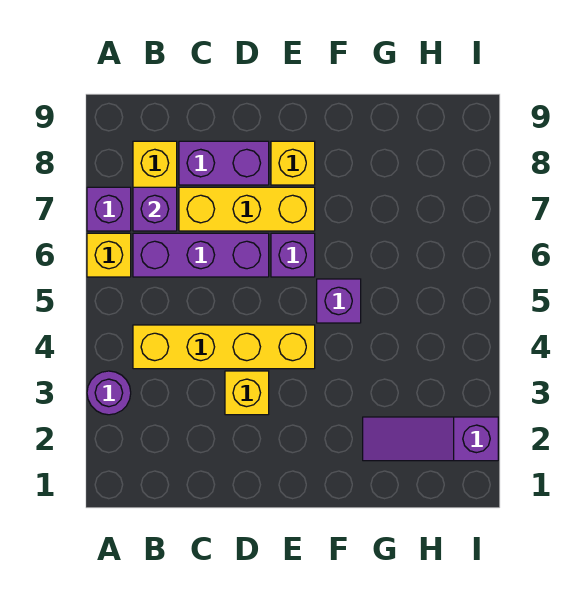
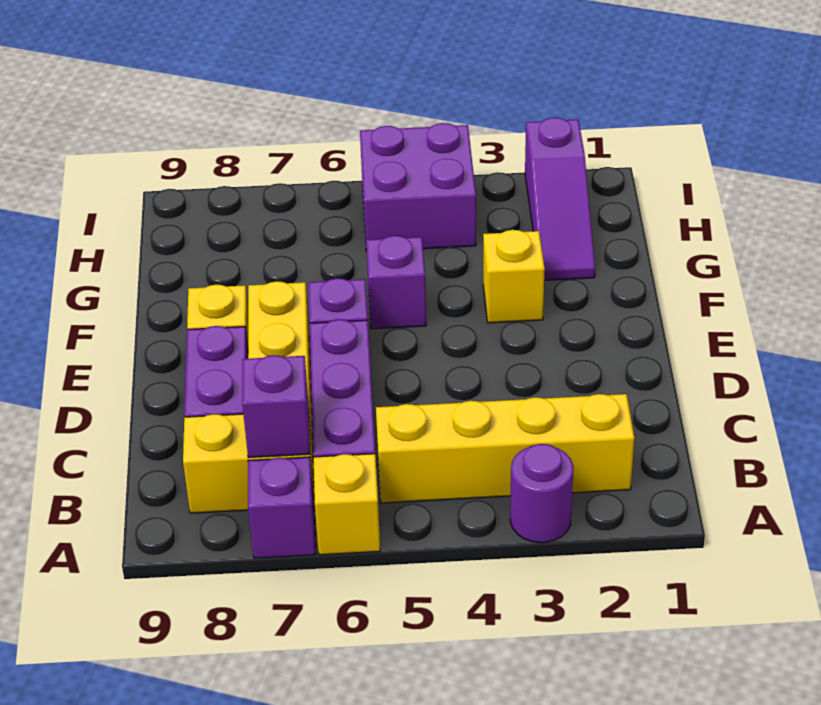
yellow 1x4 brick [133,325,315,369] -> yellow 1x4 brick turned to [376,394,634,503]
yellow 1x1 brick [225,371,269,415] -> yellow 1x1 brick moved to [483,230,545,323]
none -> purple 2x2 brick [360,123,476,251]

